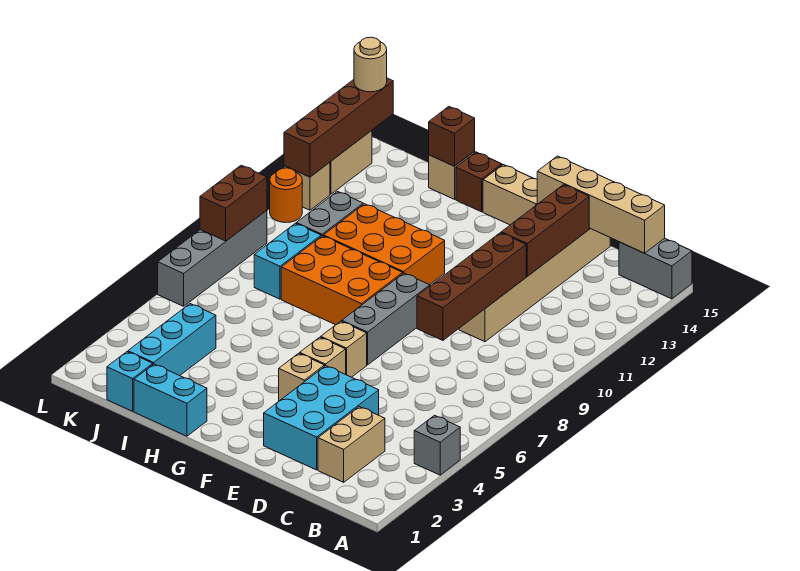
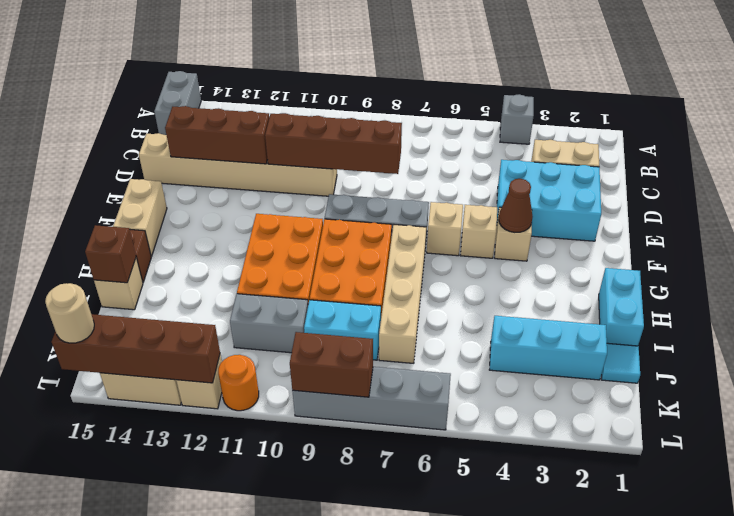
tan 1x4 brick [537,156,665,253] -> tan 1x4 brick moved to [379,225,426,363]
none -> brown 1x1 cone [499,179,533,233]
cyan 1x1 brick [107,352,153,411] -> cyan 1x1 tile [602,343,640,383]

